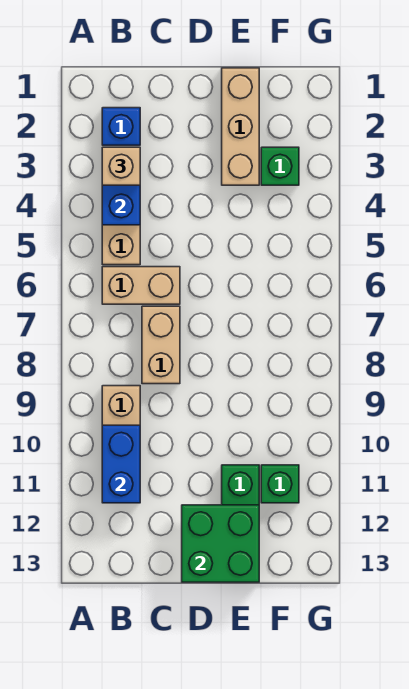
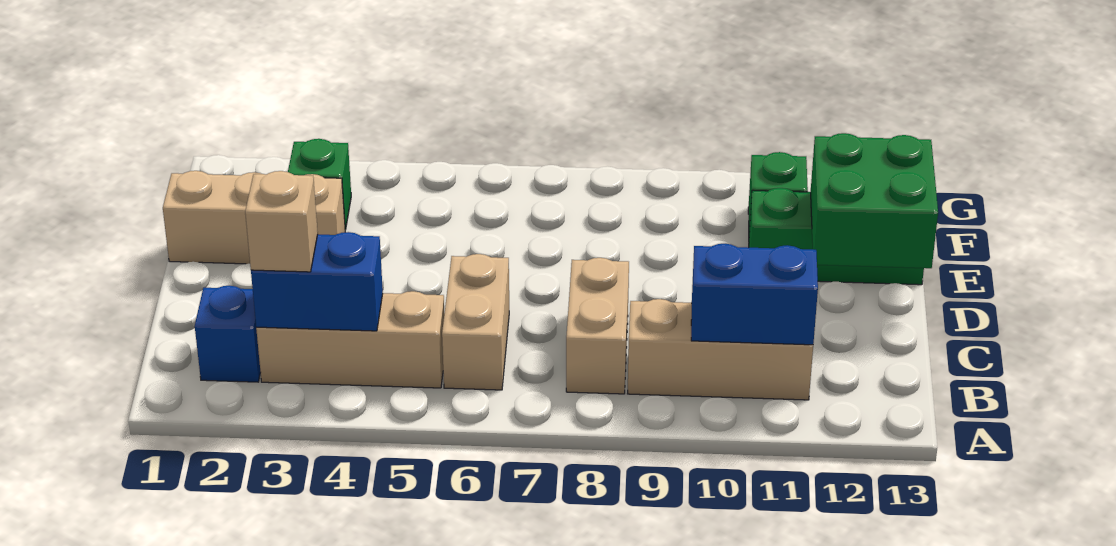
tan 1x2 brick [142,306,180,384] -> tan 1x2 brick turned to [566,258,629,394]

